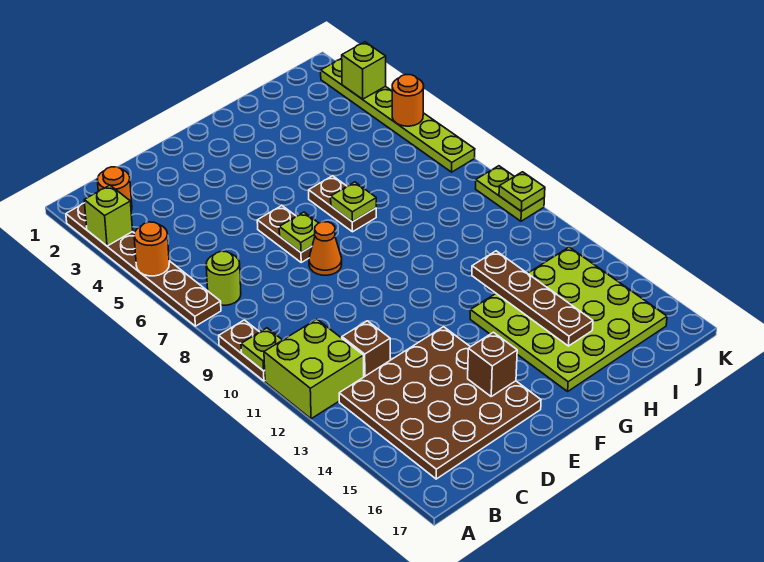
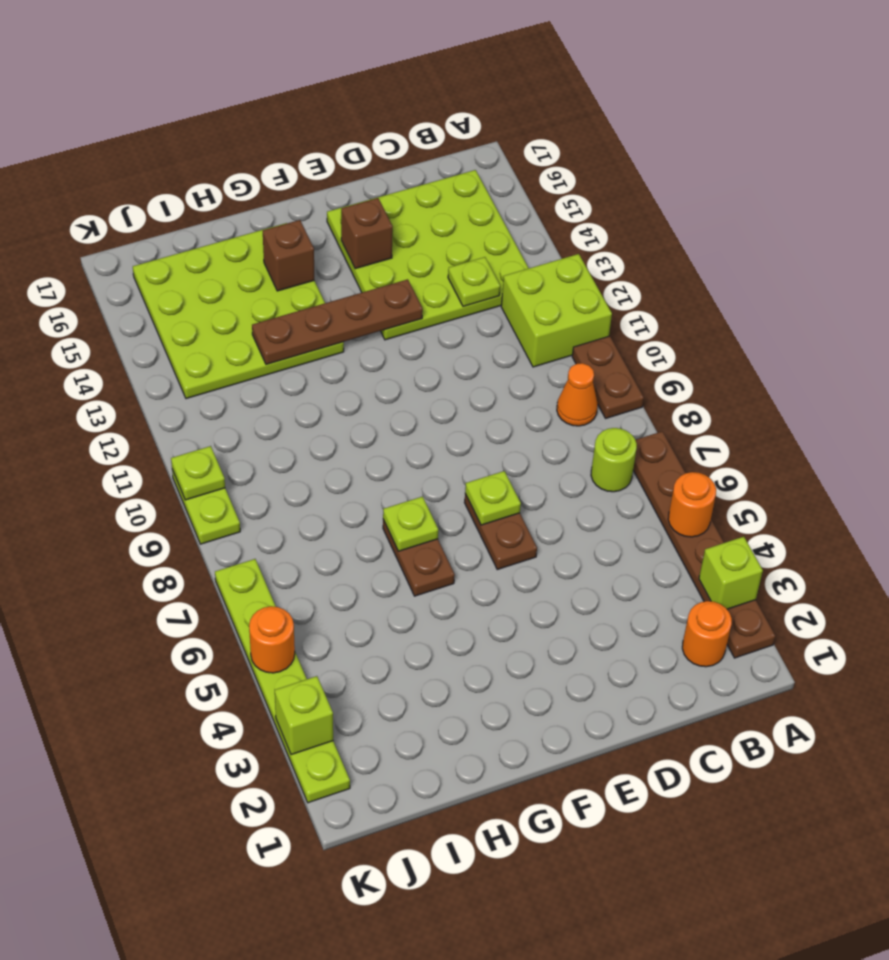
lime 1x1 plate [241,328,282,371] -> lime 1x1 plate moved to [448,257,500,307]
brown 4x4 plate [339,327,541,479] -> lime 4x4 plate [327,170,529,340]
brown 1x1 brick [342,321,390,377] -> brown 1x1 brick moved to [263,220,314,291]
orange 1x1 cone [309,222,342,275] -> orange 1x1 cone moved to [557,363,598,426]
brown 1x4 plate [472,251,593,346] -> brown 1x4 plate turned to [252,279,423,365]

